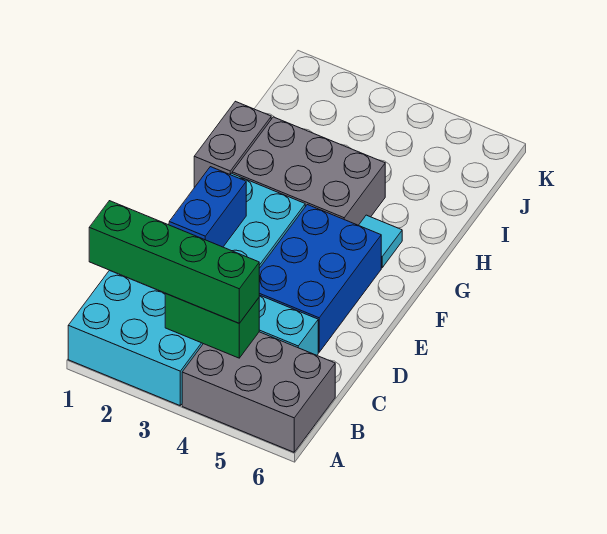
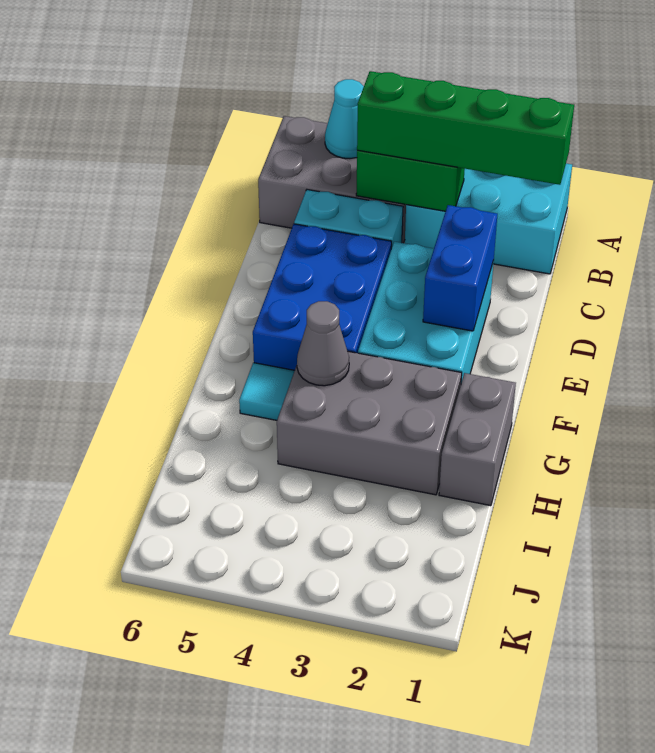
none -> cyan 1x1 cone [325,79,364,158]
none -> grey 1x1 cone [297,301,349,386]

